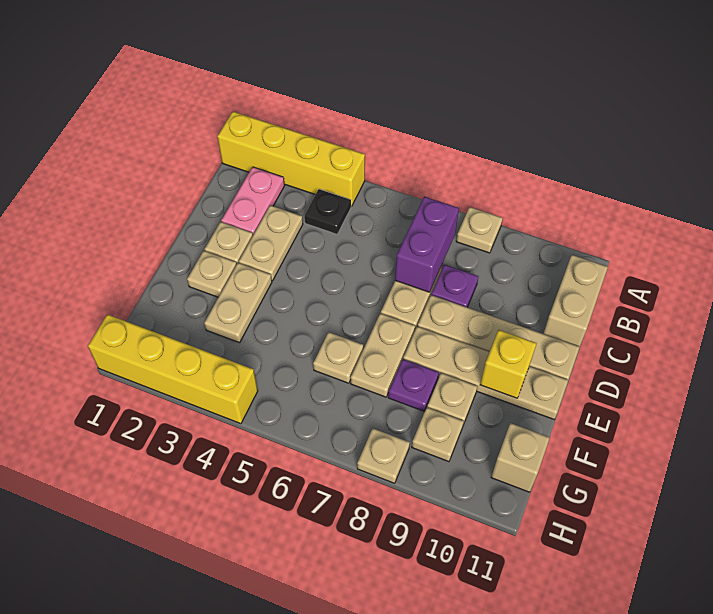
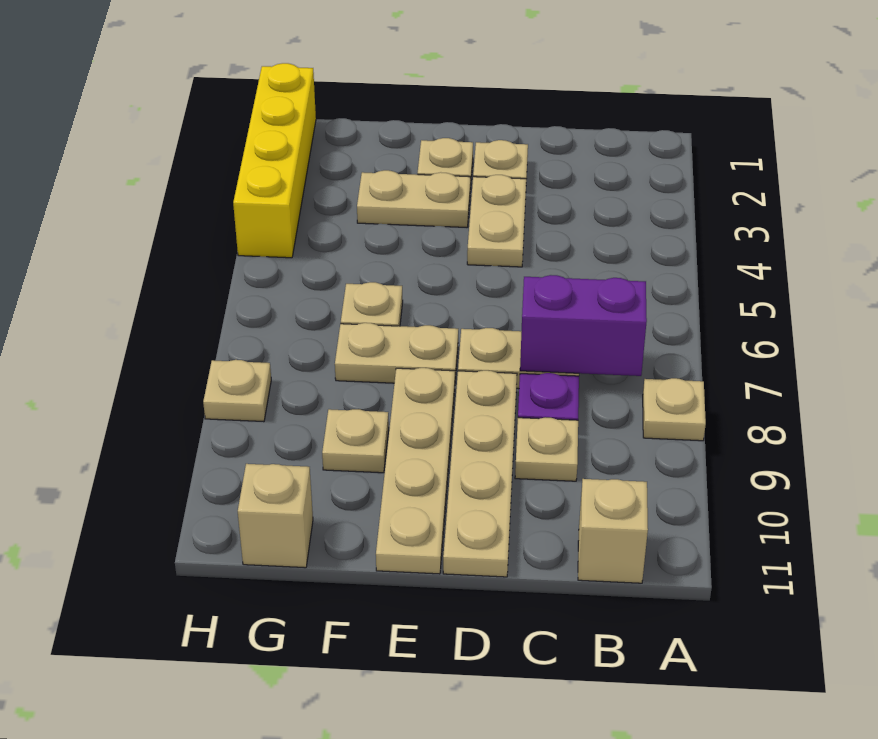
yellow 1x4 brick [217,112,365,207] -> none
pink 1x2 plate [221,167,285,235] -> none
black 1x1 plate [305,189,351,234] -> none
tan 1x2 brick [543,255,608,347] -> tan 1x1 brick [578,479,648,583]
tan 1x2 plate [239,205,303,281] -> tan 1x2 plate turned to [467,175,526,267]
yellow 1x1 brick [480,330,537,398] -> none
purple 1x1 plate [388,359,439,411] -> none
tan 1x1 plate [412,407,464,462] -> tan 1x1 plate moved to [515,418,578,481]

